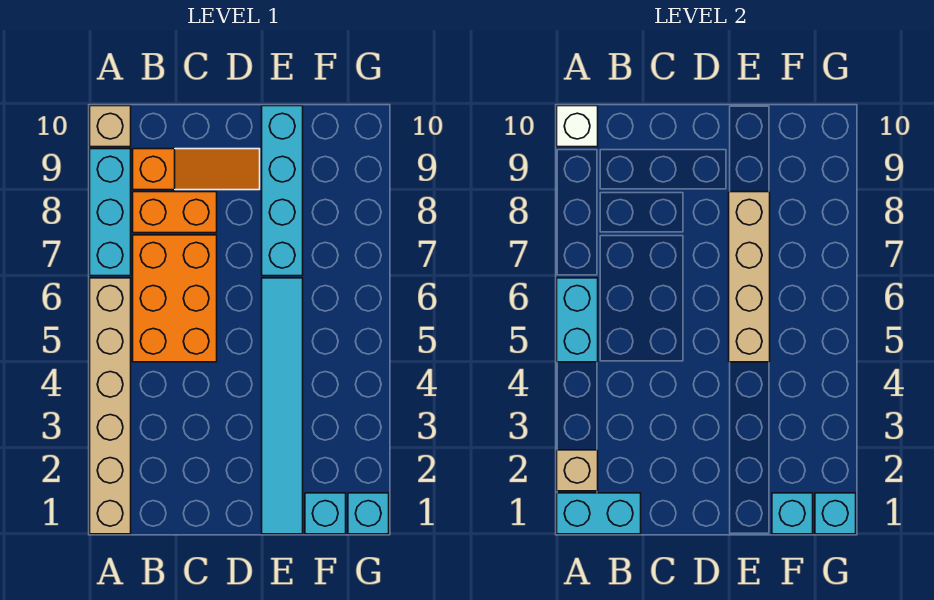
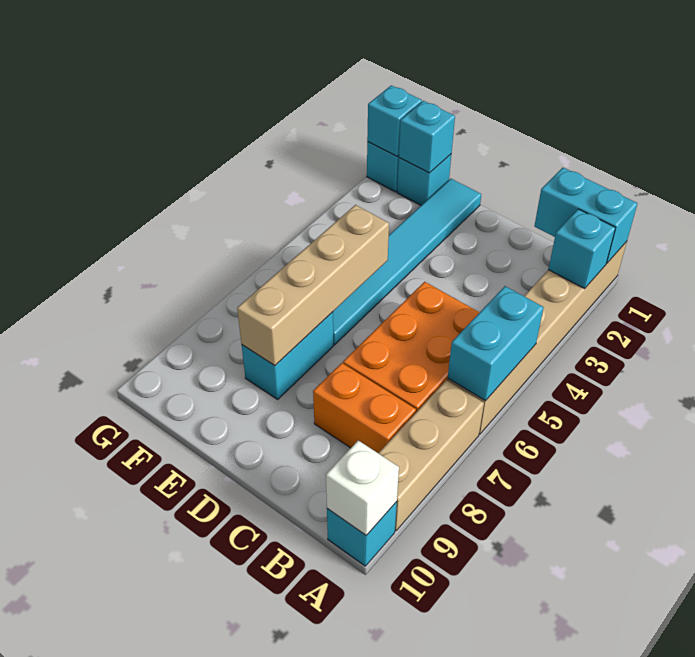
tan 1x1 brick [557,450,598,491] -> cyan 1x1 brick [548,209,615,289]
cyan 1x3 brick [90,149,131,276] -> tan 1x3 brick [378,380,484,531]
tan 1x1 brick [90,106,131,147] -> cyan 1x1 brick [327,502,397,566]
orange 1x3 slope [133,149,260,190] -> none
cyan 1x4 brick [262,106,303,276] -> cyan 1x2 brick [242,312,334,399]

